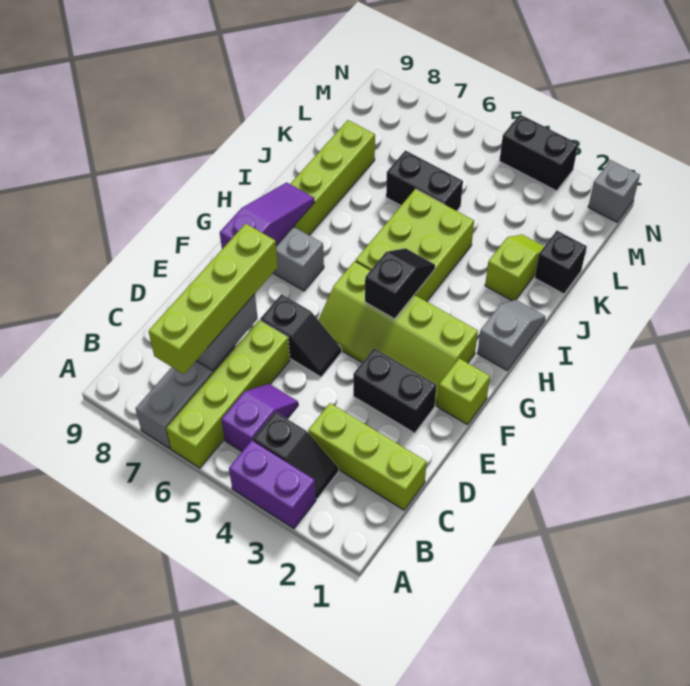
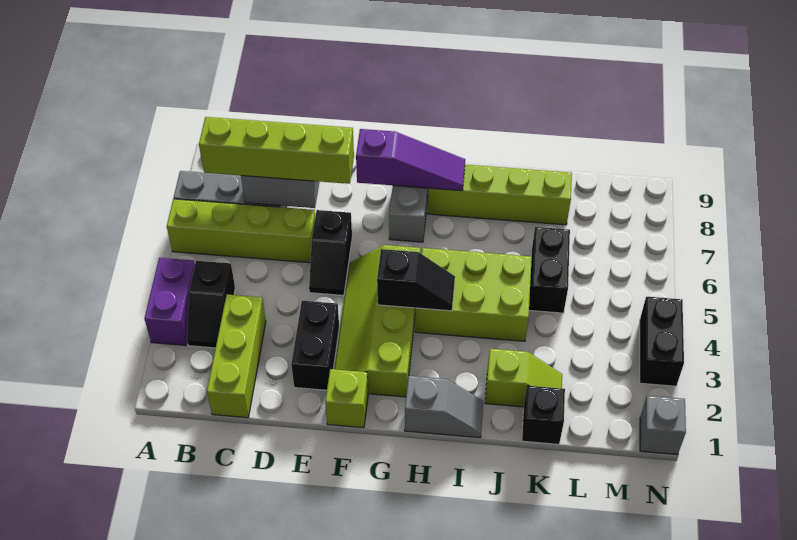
purple 1x2 slope [221,384,298,451] -> none

